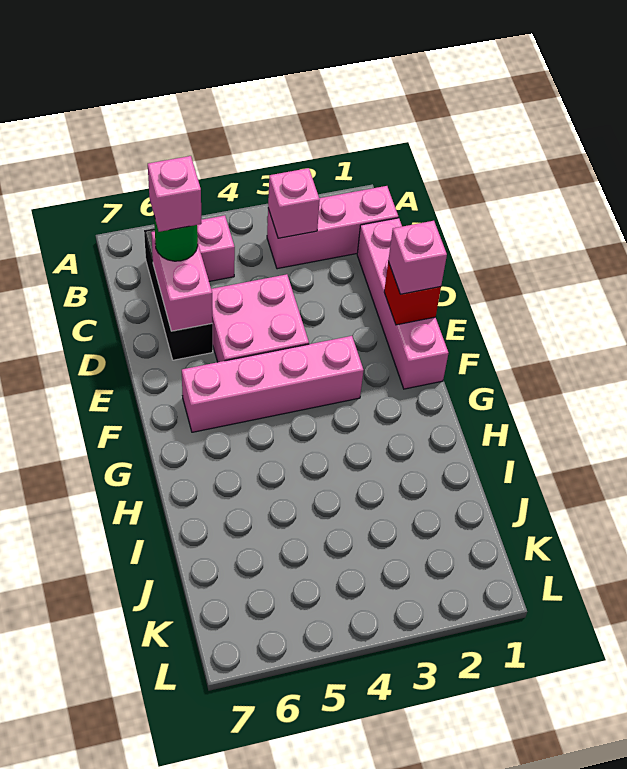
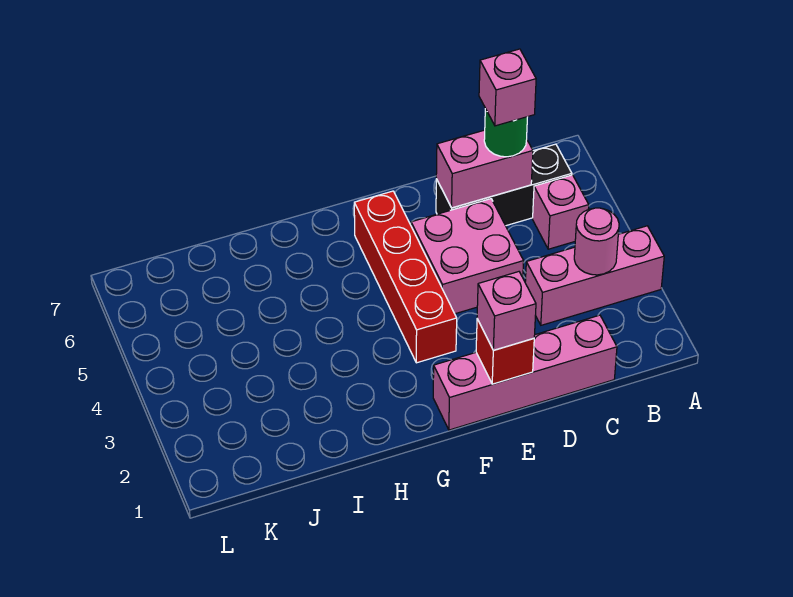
pink 1x3 brick [267,186,398,269] -> pink 1x3 brick turned to [525,226,664,325]
pink 1x1 brick [268,168,320,238] -> pink 1x1 round brick [574,208,619,275]
pink 1x4 brick [182,336,364,432] -> red 1x4 brick [354,191,457,363]

